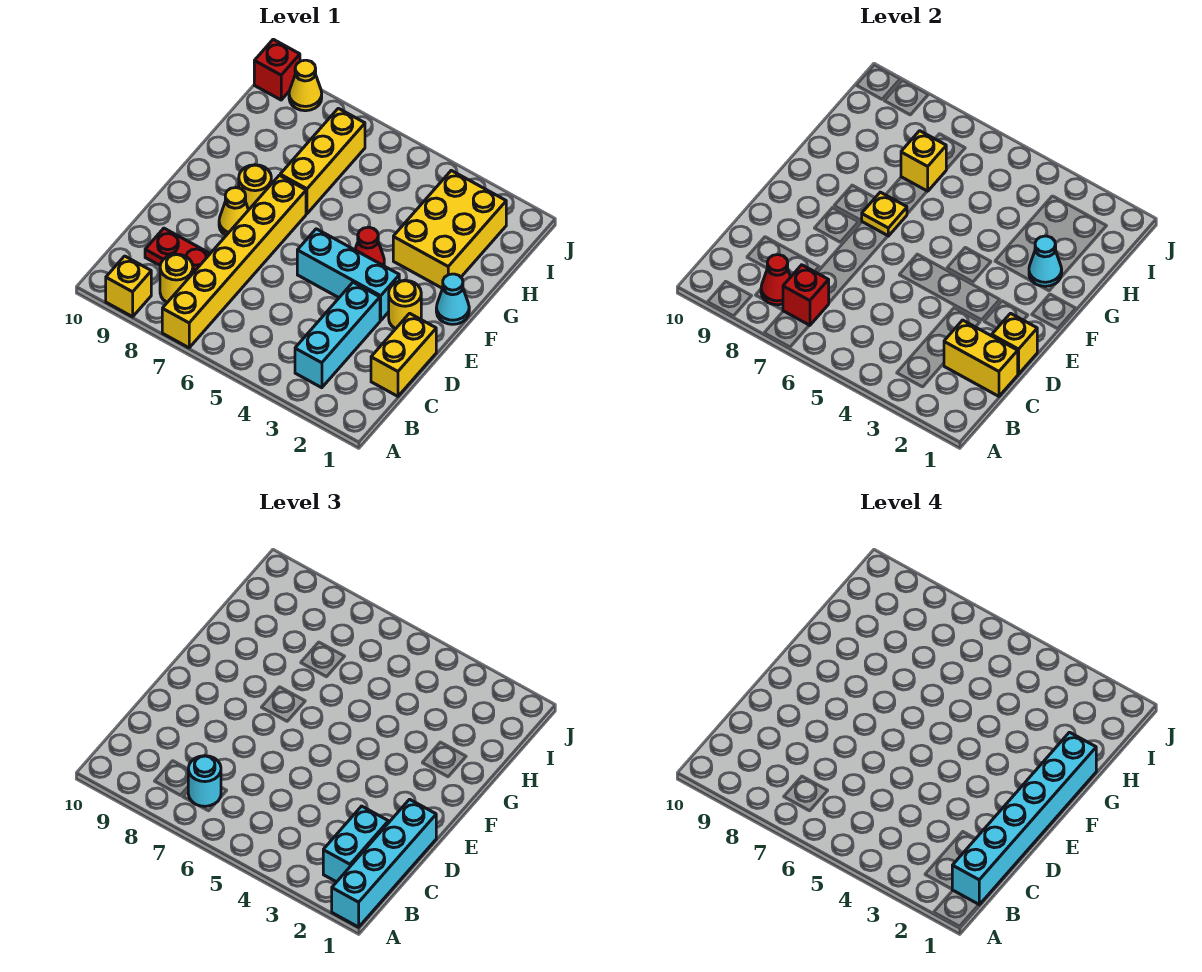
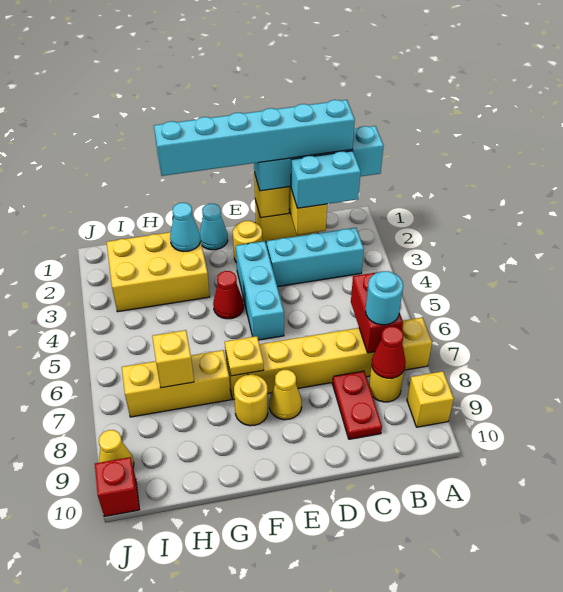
red 1x1 brick [783,265,829,326] -> red 1x2 brick [351,272,403,353]

